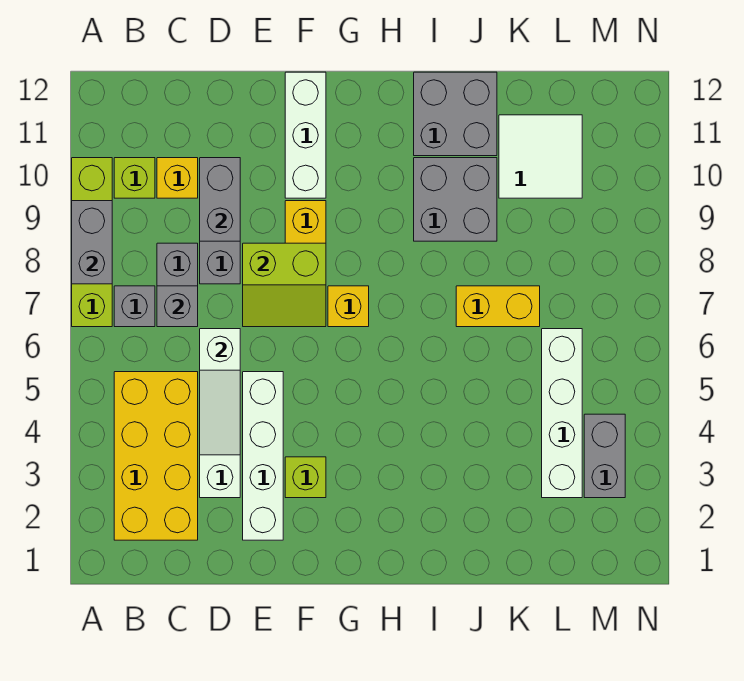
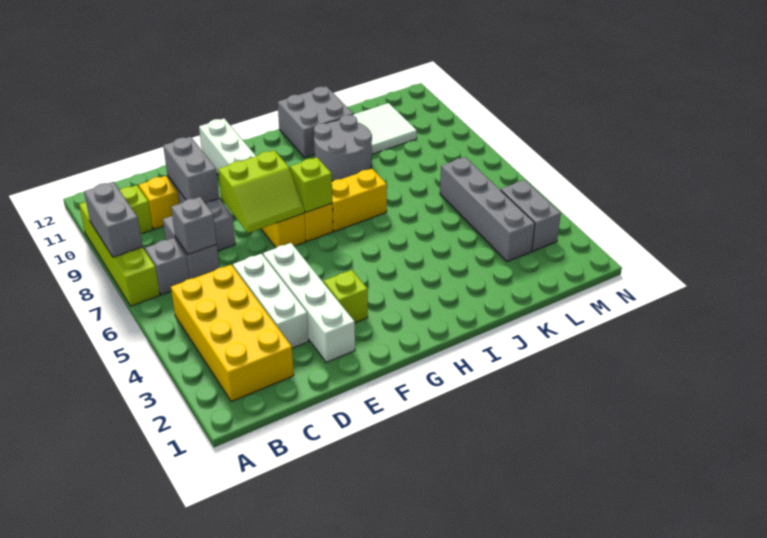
white 1x3 slope [200,329,240,455] -> none
none -> lime 1x1 brick [290,157,332,212]
grey 2x2 brick [414,158,497,241] -> grey 2x2 round brick [314,115,372,181]
yellow 1x2 brick [456,286,540,327] -> yellow 1x2 brick moved to [332,169,387,231]
white 1x4 brick [542,329,582,498] -> grey 1x4 brick [440,157,535,262]

